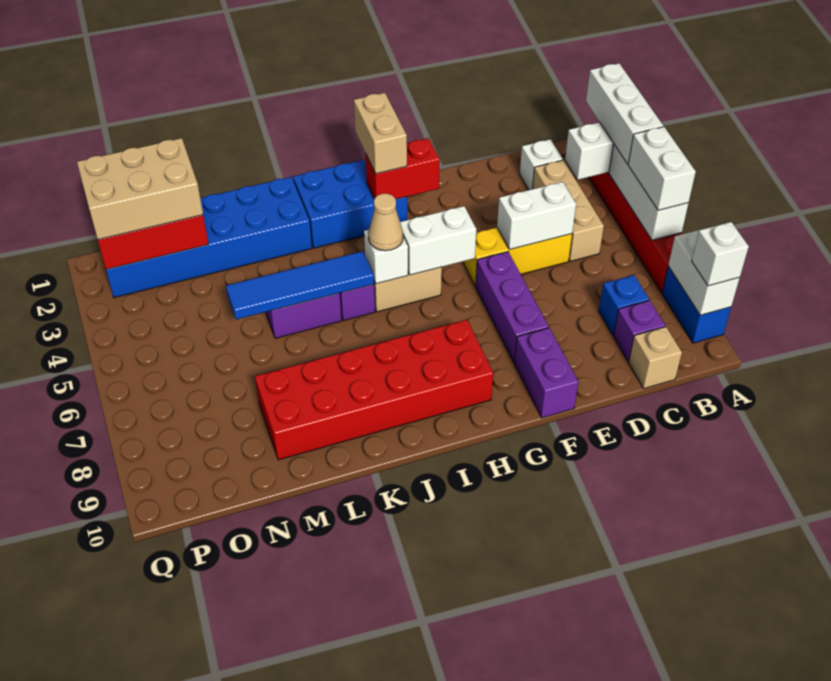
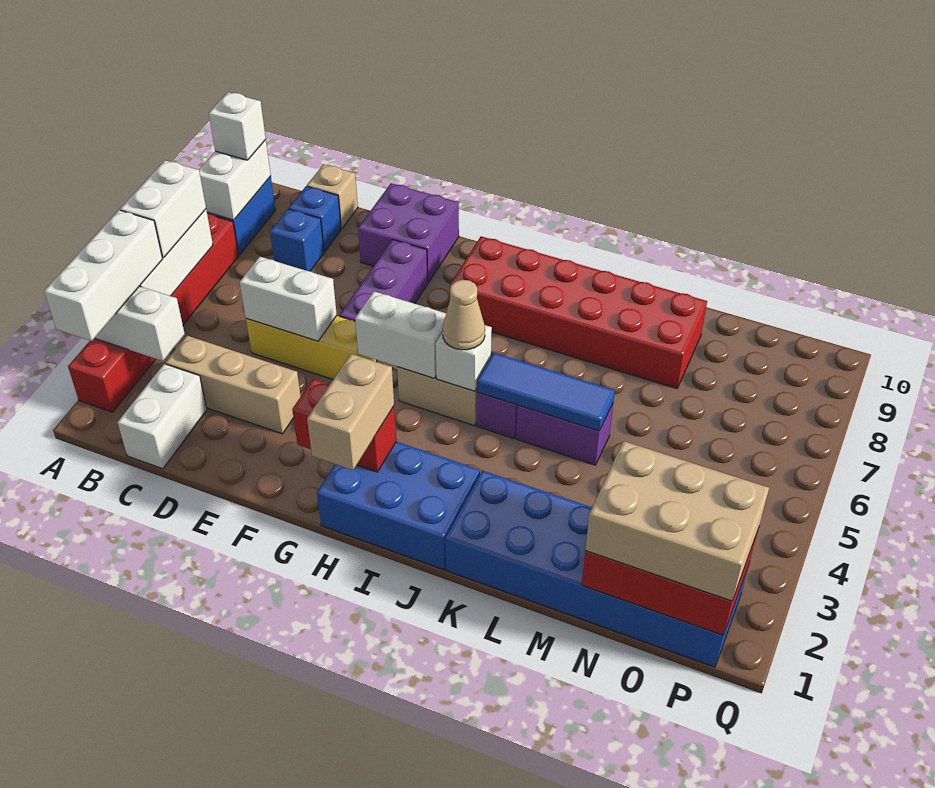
white 1x1 brick [520,139,563,190] -> white 1x2 brick [118,364,207,469]
tan 1x3 brick [532,160,604,261] -> tan 1x3 brick turned to [165,336,301,434]
purple 1x1 brick [613,300,665,361] -> blue 1x1 brick [289,186,341,252]
purple 1x2 brick [514,328,578,418] -> purple 2x2 brick [358,183,459,283]
blue 1x4 tile [226,251,374,319] -> blue 1x3 tile [477,352,615,431]

